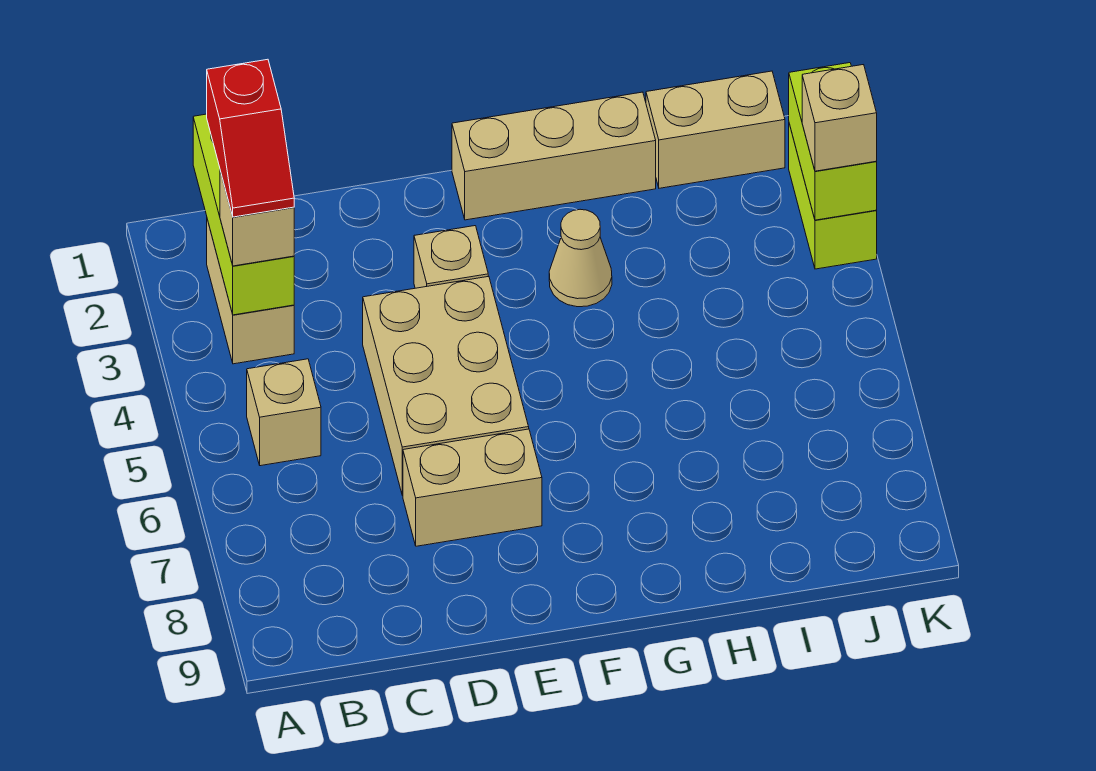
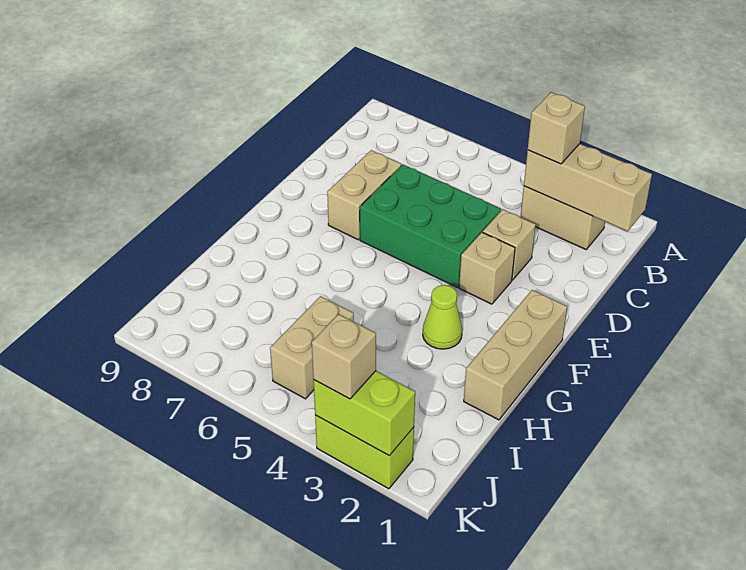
lime 1x3 brick [193,114,294,315] -> tan 1x3 brick [524,144,652,231]
red 1x2 slope [207,59,294,217] -> none
tan 1x1 brick [247,359,321,466] -> tan 1x1 brick moved to [483,209,536,280]
tan 2x3 brick [363,276,529,496] -> green 2x3 brick [360,165,501,287]
tan 1x1 cone [549,209,612,307] -> lime 1x1 cone [423,285,462,349]
tan 1x2 brick [646,71,785,188] -> tan 1x2 brick moved to [270,296,354,399]

